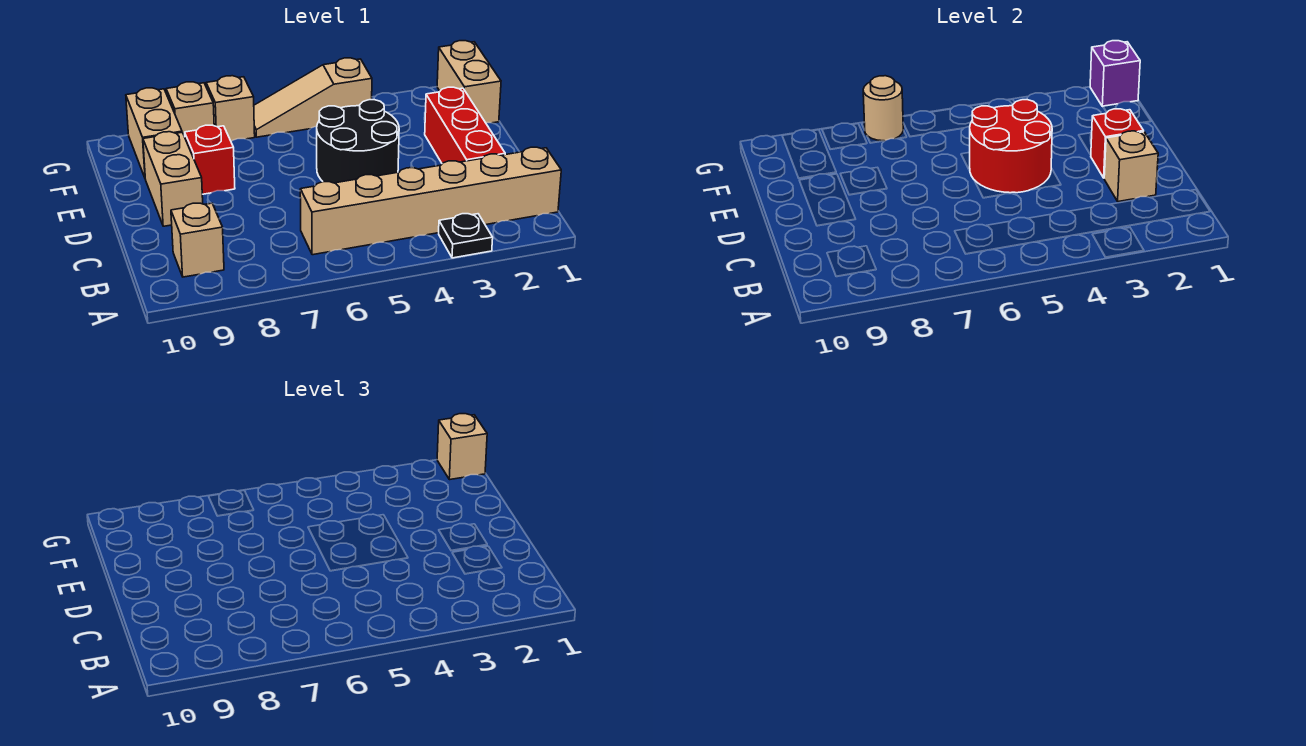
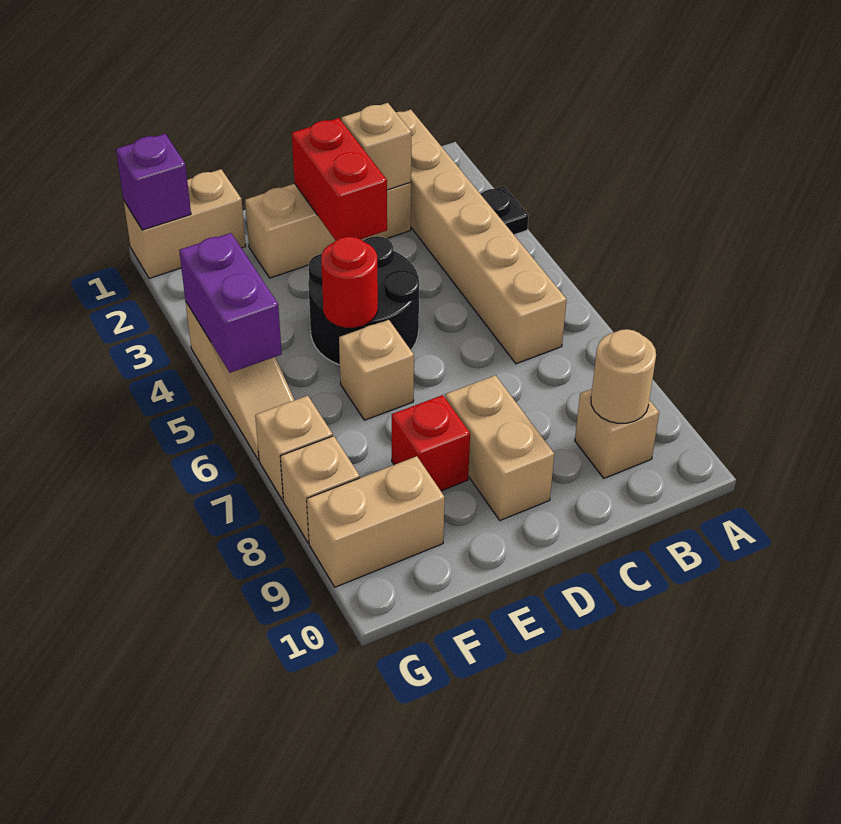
red 1x3 brick [425,87,505,163] -> tan 1x3 brick [245,182,411,278]
red 1x1 brick [1091,109,1144,178] -> red 1x2 brick [292,118,387,240]
red 2x2 round brick [970,100,1052,193] -> red 1x1 round brick [321,237,378,328]
tan 1x2 brick [143,132,203,226] -> tan 1x2 brick turned to [445,375,554,520]
tan 1x1 brick [437,414,487,480] -> tan 1x1 brick moved to [339,319,414,420]
none -> purple 1x2 brick [179,233,282,373]
tan 1x1 round brick [863,76,903,141] -> tan 1x1 round brick moved to [591,329,656,423]

